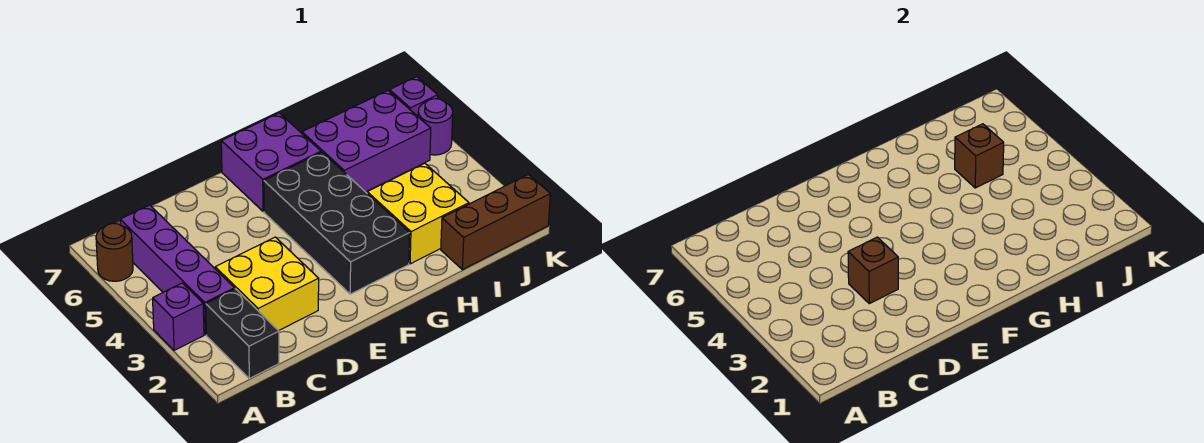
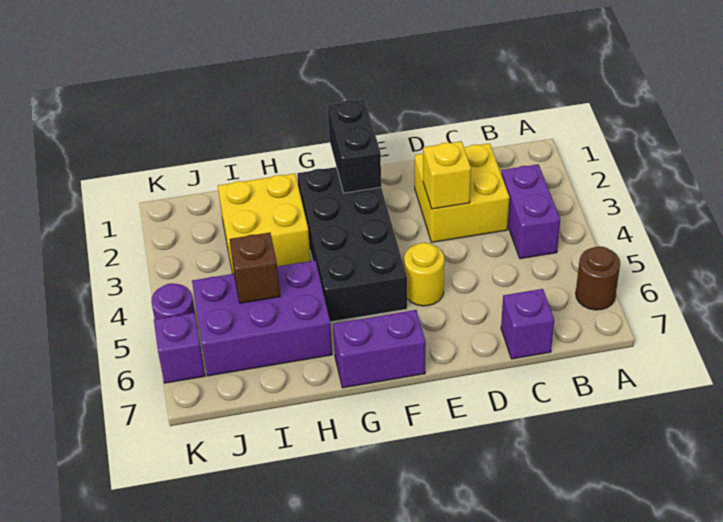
purple 1x1 brick [153,283,204,350] -> purple 1x1 brick moved to [501,289,554,359]
black 1x2 brick [206,289,279,379] -> black 1x2 brick moved to [327,99,381,193]
purple 1x4 brick [120,205,235,335] -> purple 1x2 brick [501,164,560,259]
brown 1x1 brick [848,237,898,304] -> yellow 1x1 brick [423,141,471,209]
none -> yellow 1x1 round brick [404,243,444,306]
purple 2x2 brick [221,113,321,212] -> purple 1x2 brick [333,310,426,388]
brown 1x3 brick [441,174,550,270] -> none

